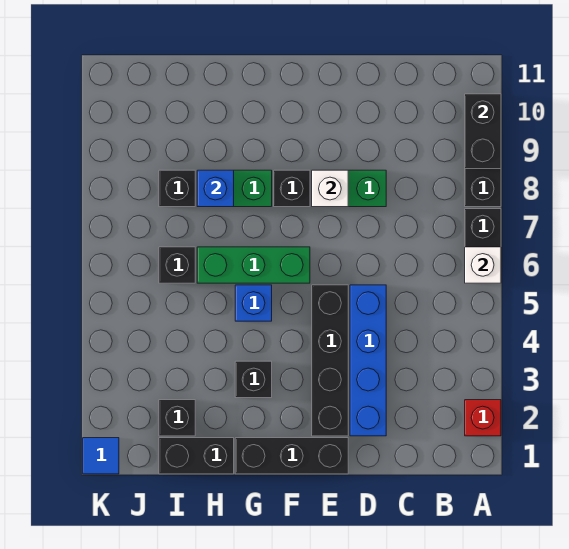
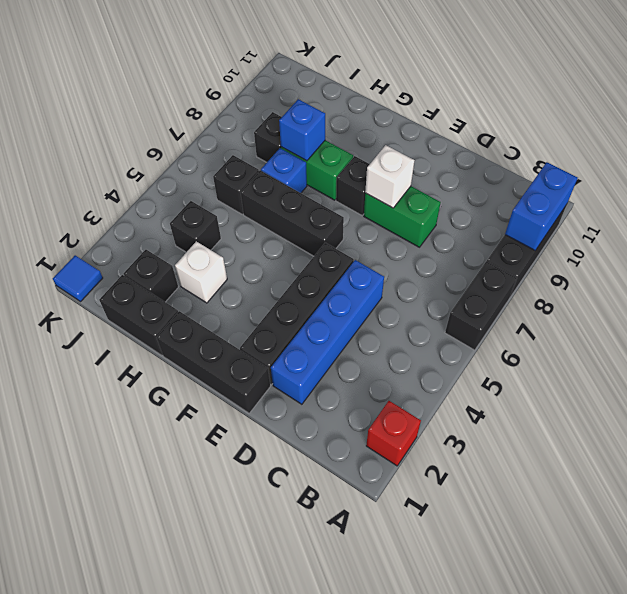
white 1x1 brick [465,247,501,283] -> white 1x1 brick moved to [175,241,227,303]
black 1x2 brick [465,94,501,169] -> blue 1x2 brick [505,162,578,250]
green 1x3 brick [197,247,310,283] -> black 1x3 brick [240,170,344,256]
black 1x1 brick [235,361,272,398] -> black 1x1 brick moved to [170,201,221,252]
blue 1x1 brick [235,285,272,321] -> blue 1x1 brick moved to [261,148,307,193]

